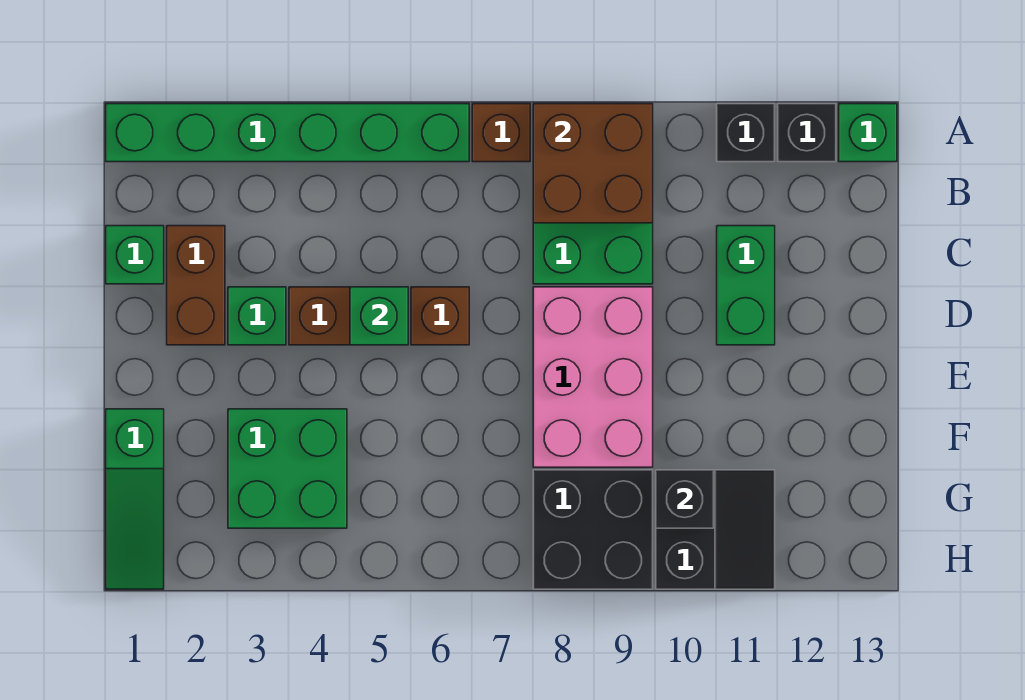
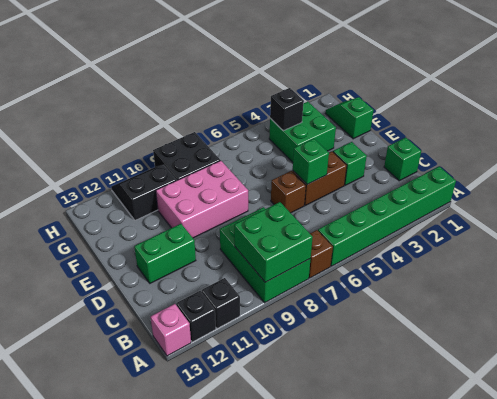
brown 2x2 brick [533,104,653,223] -> green 2x2 brick [234,202,313,282]
green 1x1 brick [839,104,897,162] -> pink 1x1 brick [151,304,191,356]
brown 1x2 brick [167,226,225,345] -> none
green 1x2 brick [717,226,775,345] -> green 1x2 brick turned to [134,224,196,283]
pink 2x3 brick [533,287,653,467] -> pink 2x3 brick turned to [156,160,248,238]
green 1x3 slope [106,409,164,589] -> green 1x2 slope [326,97,374,139]
black 2x2 slope [656,470,775,589] -> black 2x2 slope turned to [111,165,177,220]
black 1x1 brick [656,470,714,528] -> black 1x1 brick moved to [270,88,303,131]

